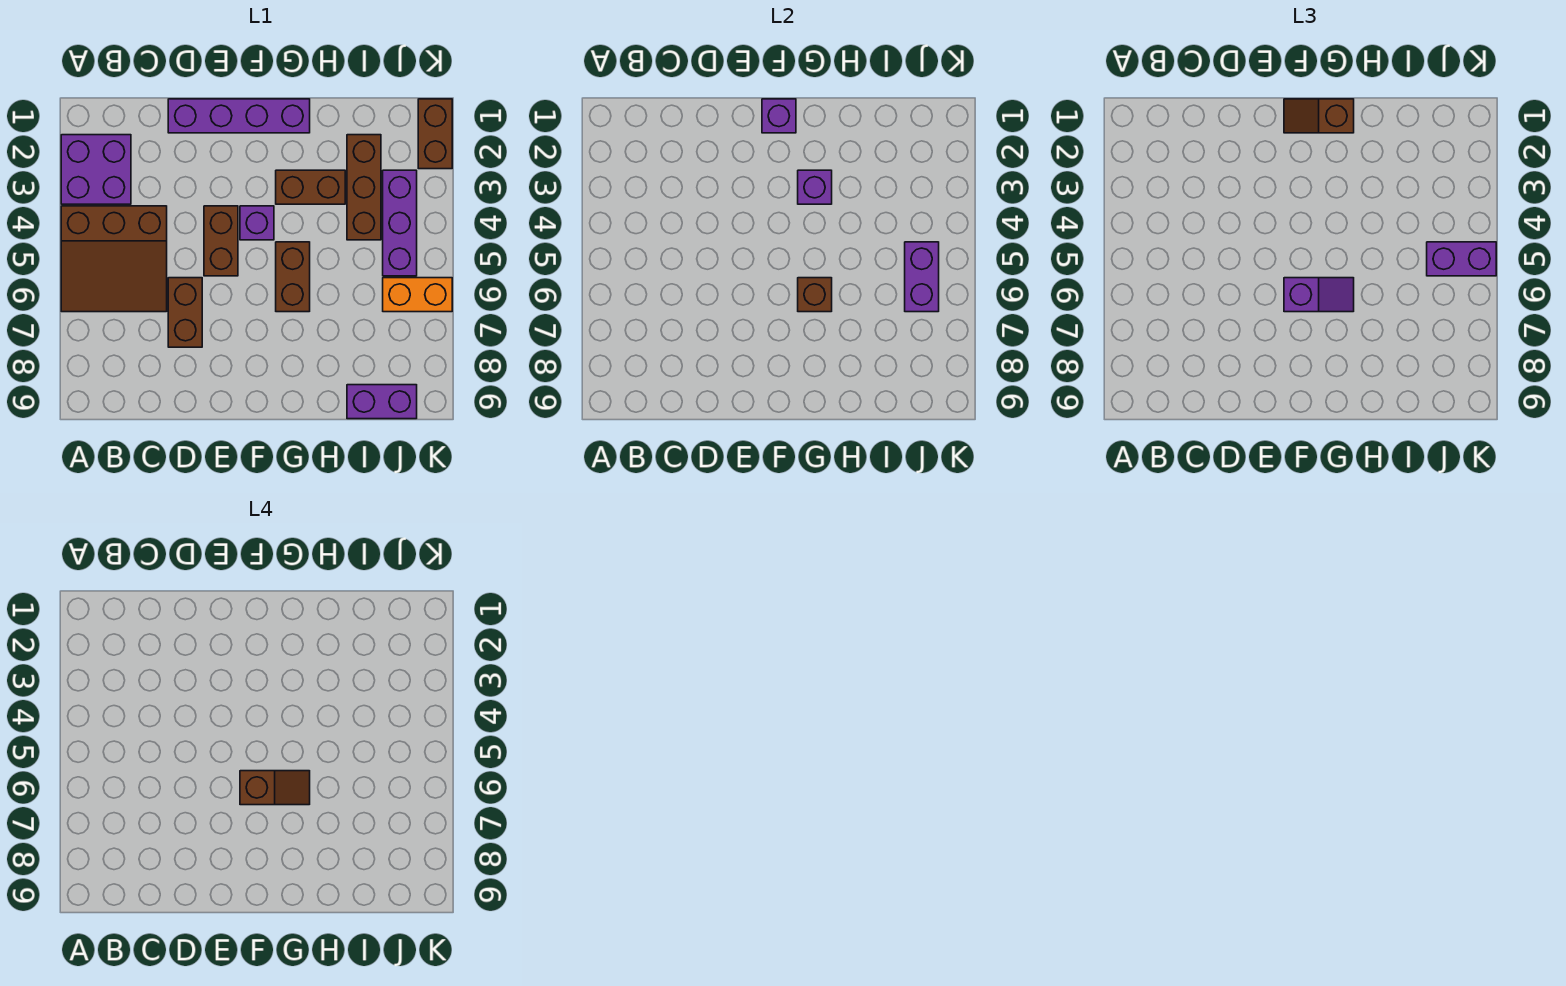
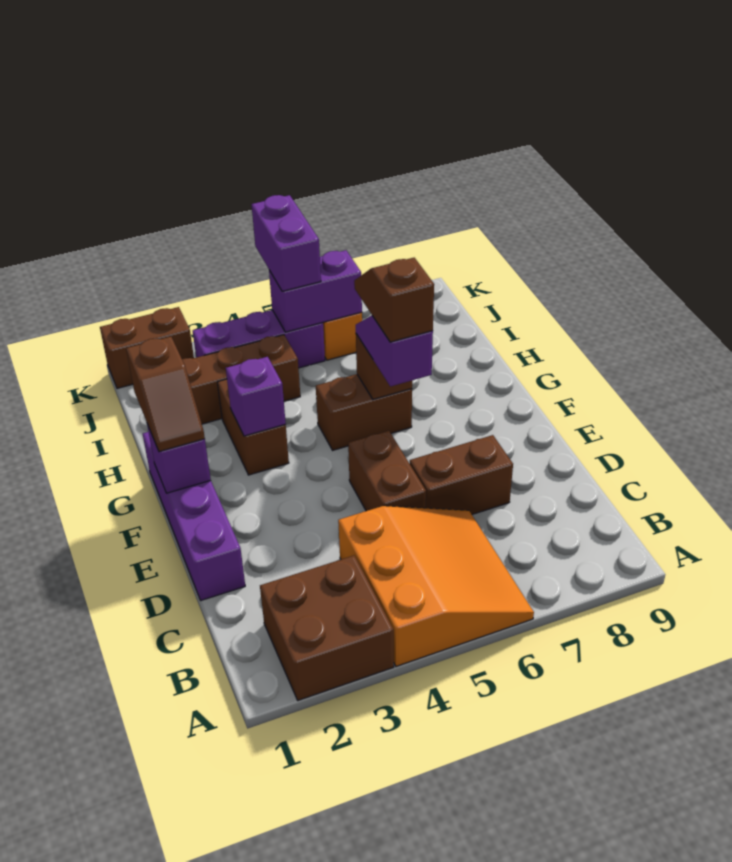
purple 2x2 brick [61,135,131,204] -> brown 2x2 brick [260,556,394,700]
brown 3x3 slope [61,206,167,312] -> orange 3x3 slope [338,506,534,666]
brown 1x2 brick [204,206,238,276] -> brown 1x2 brick turned to [348,431,426,511]
purple 1x1 brick [240,206,274,240] -> none
purple 1x2 brick [347,385,417,419] -> none

